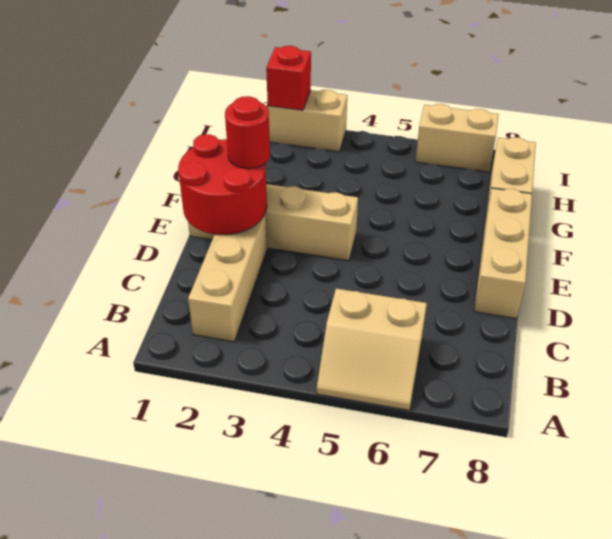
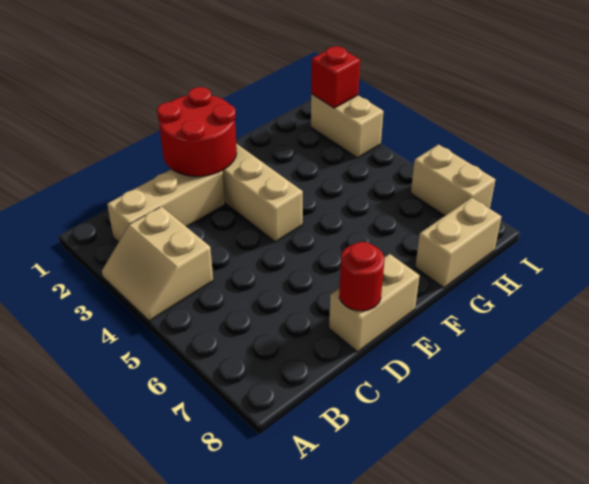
tan 2x2 slope [317,289,427,410] -> tan 2x2 slope moved to [102,206,213,321]
tan 1x3 brick [474,188,532,319] -> tan 1x2 brick [329,254,420,352]
red 1x1 round brick [225,96,270,169] -> red 1x1 round brick moved to [339,242,384,311]

